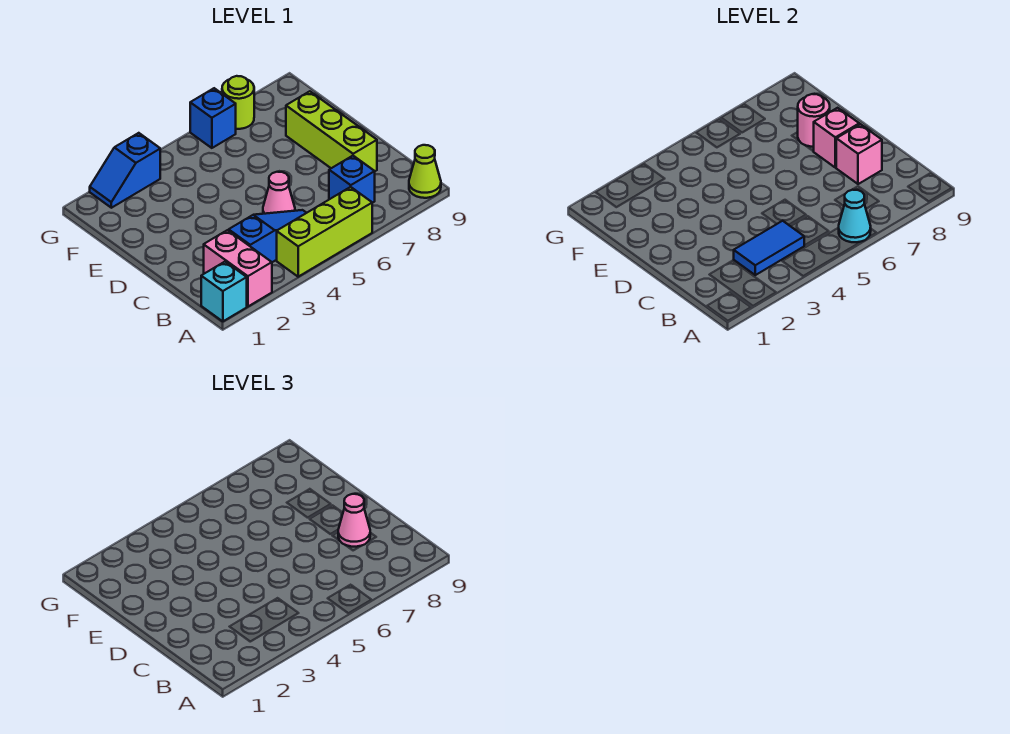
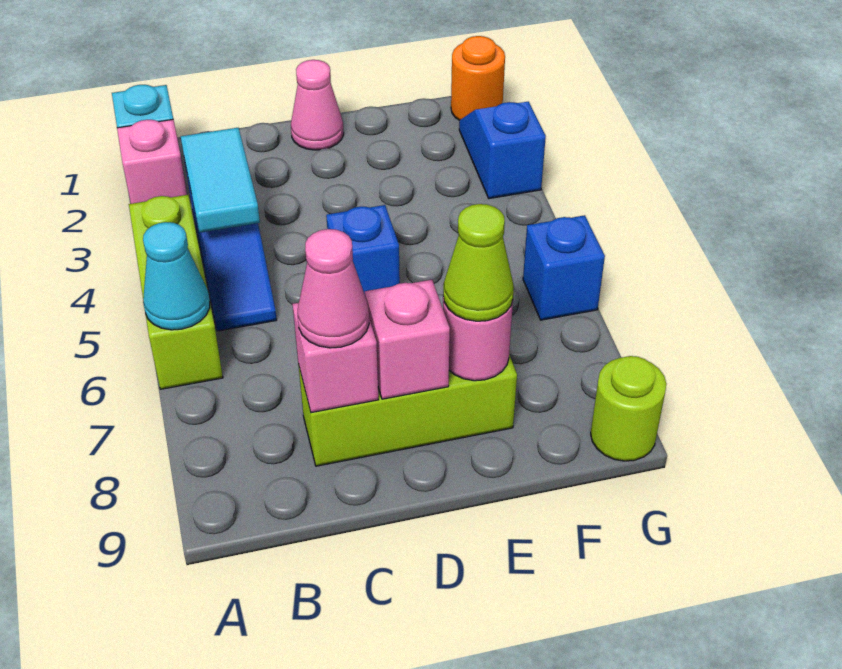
pink 1x2 brick [204,230,272,306] -> pink 1x1 brick [117,119,187,204]
lime 1x1 cone [409,145,441,198] -> lime 1x1 cone moved to [443,204,514,321]
blue 1x2 tile [734,221,805,275] -> cyan 1x2 tile [181,128,260,233]
blue 1x1 brick [329,156,375,203] -> blue 1x1 brick moved to [326,205,400,294]
pink 1x1 cone [263,172,295,214] -> pink 1x1 cone moved to [291,60,344,150]
none -> orange 1x1 round brick [451,36,505,120]
lime 1x1 round brick [222,76,254,129] -> lime 1x1 round brick moved to [591,356,666,461]

